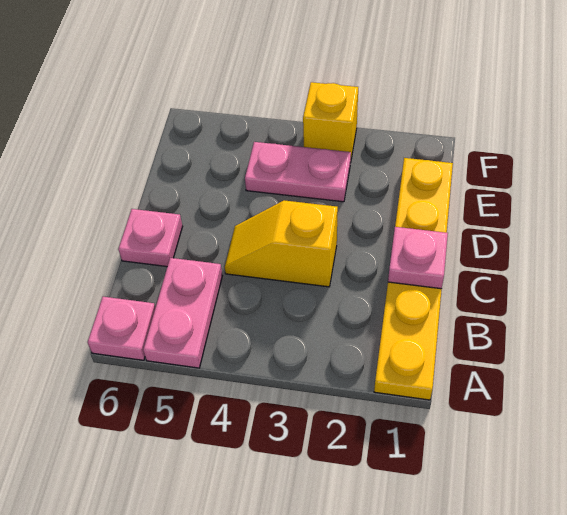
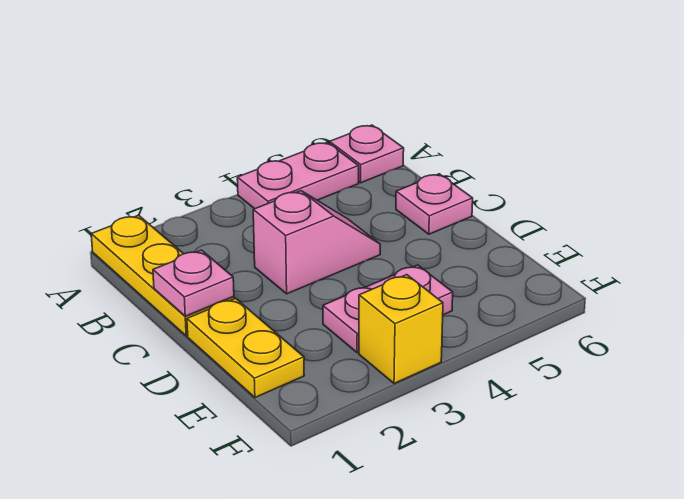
pink 1x2 plate [143,258,222,368] -> pink 1x2 plate turned to [237,142,359,209]
yellow 1x2 slope [225,200,338,287] -> pink 1x2 slope [253,191,380,294]

